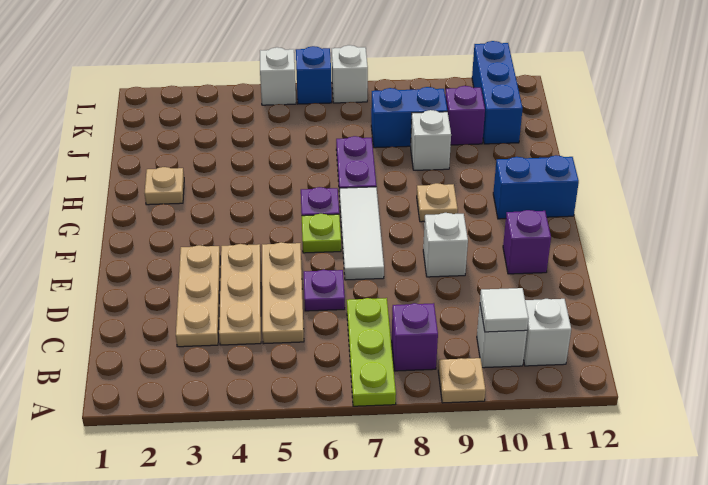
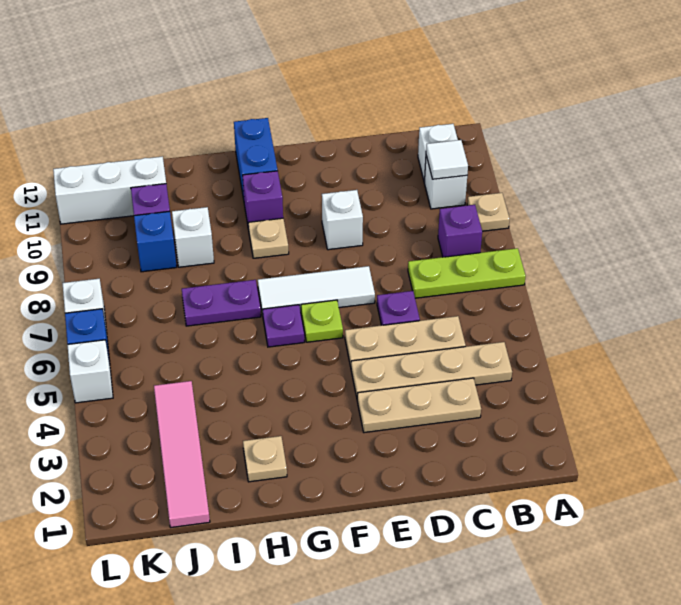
tan 1x3 plate [219,244,261,345] -> tan 1x4 plate [351,342,512,397]
purple 1x1 brick [503,210,551,274] -> purple 1x1 brick moved to [243,171,283,228]
none -> pink 1x4 tile [154,381,210,527]
blue 1x2 brick [371,87,447,148] -> blue 1x1 brick [134,211,177,272]
blue 1x3 brick [472,41,523,144] -> white 1x3 brick [53,157,166,224]

